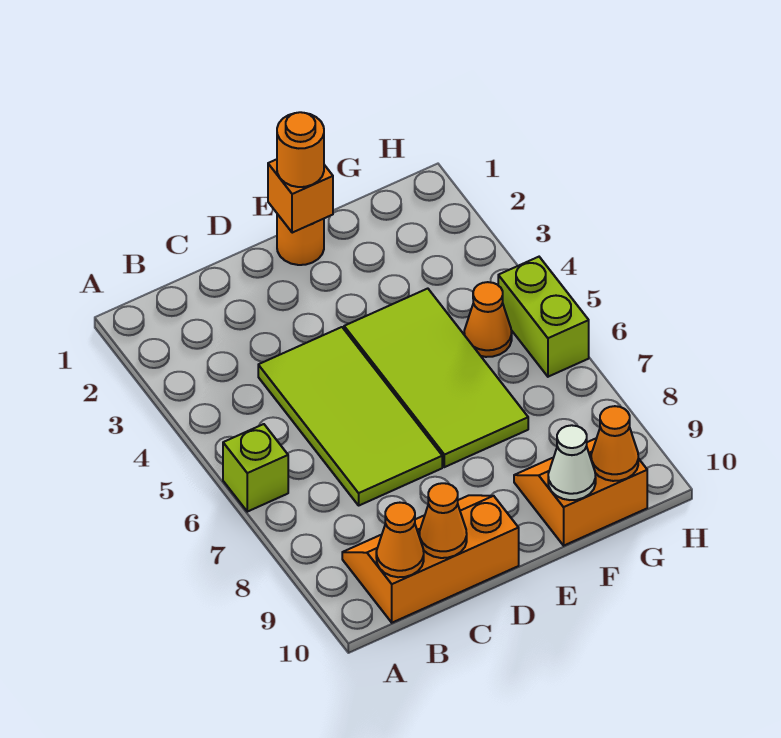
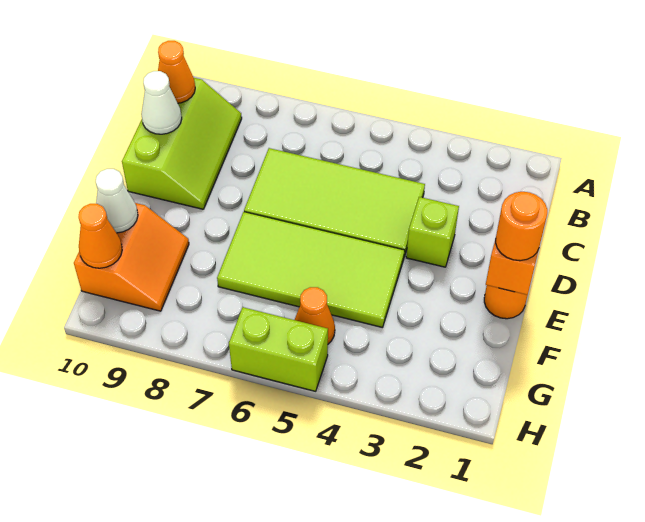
lime 1x1 brick [223,424,288,512] -> lime 1x1 brick moved to [406,197,459,267]
orange 2x3 slope [342,495,519,623] -> lime 2x3 slope [122,78,242,209]
orange 1x1 cone [419,483,467,558] -> white 1x1 cone [141,71,182,134]

